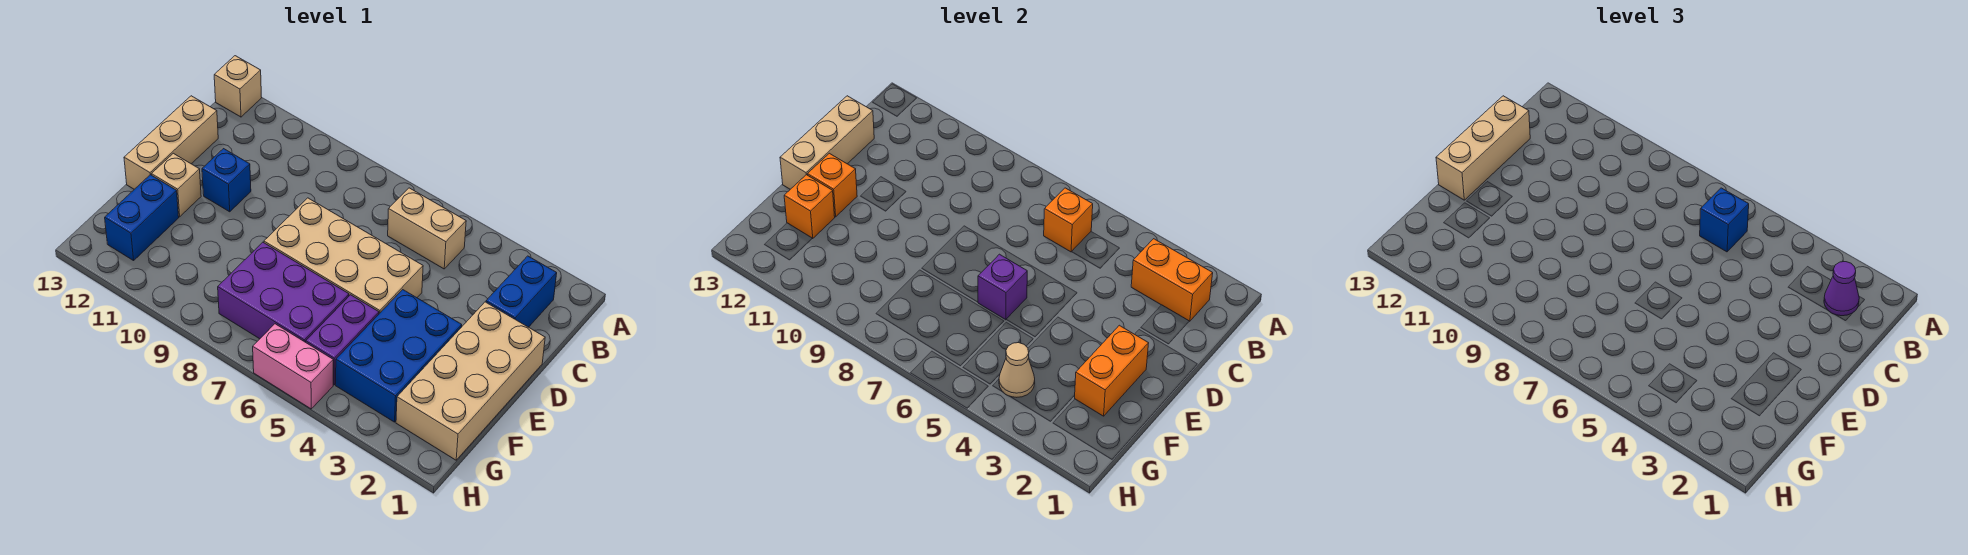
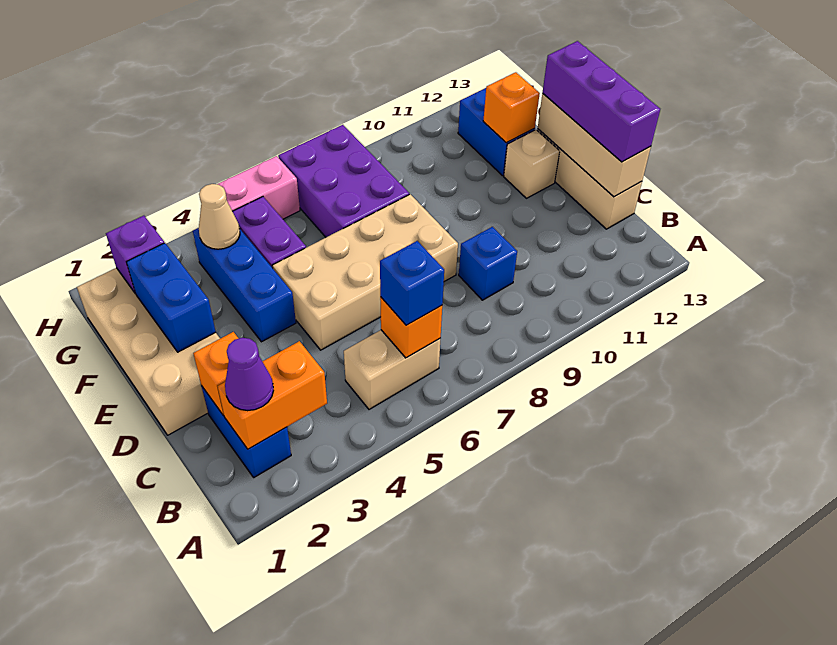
tan 1x1 brick [214,56,262,117] -> none
tan 1x3 brick [1436,96,1530,200] -> purple 1x3 brick [543,41,660,162]
blue 1x1 brick [202,149,251,212] -> blue 1x1 brick moved to [459,227,517,300]
orange 1x2 brick [1074,325,1149,416] -> blue 1x2 brick [127,243,216,352]
blue 2x3 brick [336,290,462,422] -> blue 1x3 brick [193,228,296,342]
purple 1x1 brick [978,254,1027,320] -> purple 1x1 brick moved to [106,216,164,294]
orange 1x1 brick [808,153,857,217] -> orange 1x1 brick moved to [193,332,239,416]
purple 2x3 brick [218,242,349,342] -> purple 2x3 brick turned to [278,125,409,237]

